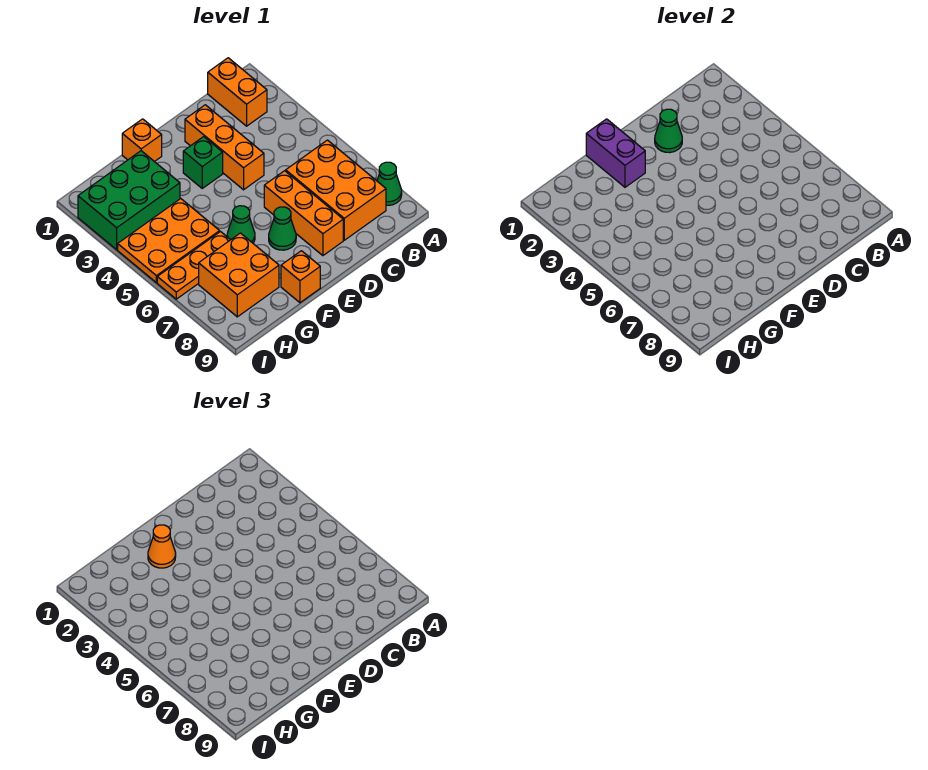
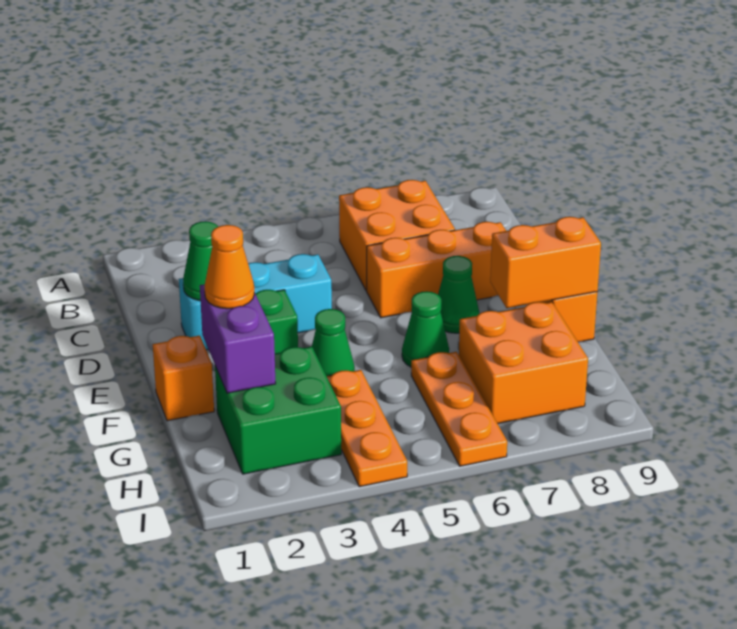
green 1x1 cone [377,162,402,205] -> green 1x1 cone moved to [312,309,355,376]
orange 1x2 brick [208,58,267,126] -> orange 1x2 brick moved to [490,217,601,308]
orange 2x3 brick [286,140,386,240] -> orange 2x2 brick [339,180,455,291]
orange 1x3 brick [185,105,264,190] -> cyan 1x3 brick [179,254,332,350]
purple 1x2 brick [586,119,645,187] -> purple 1x2 brick turned to [200,284,276,393]
green 2x3 brick [78,151,180,250] -> green 2x2 brick [215,347,341,474]
orange 2x3 plate [118,199,220,283] -> orange 1x3 plate [327,370,407,487]

